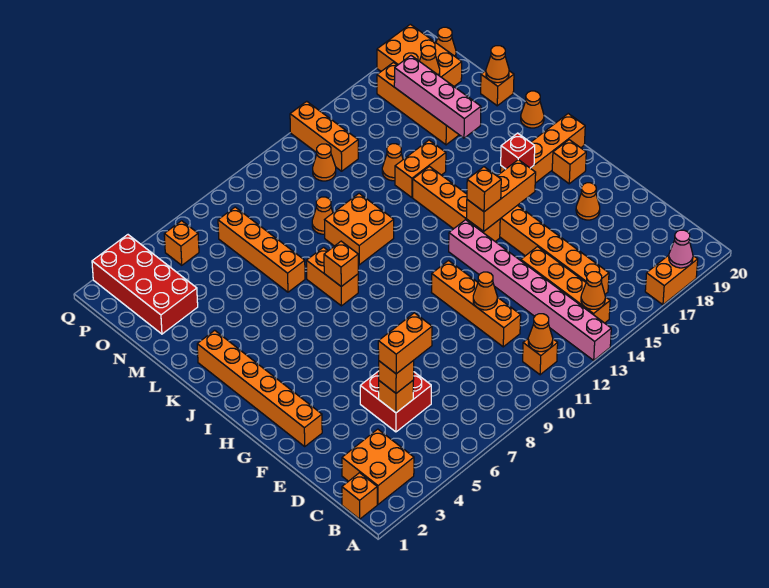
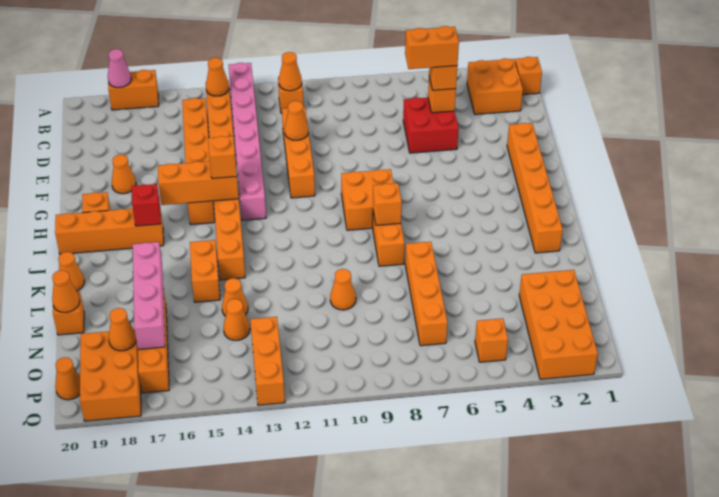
orange 2x2 brick [325,193,394,265] -> orange 2x2 brick moved to [341,169,394,230]
orange 1x2 brick [395,140,446,197] -> orange 1x2 brick turned to [190,240,220,302]
red 2x4 brick [92,235,198,334] -> orange 2x4 brick [519,270,598,379]
orange 1x1 cone [313,144,336,181] -> orange 1x1 cone moved to [223,299,250,340]

